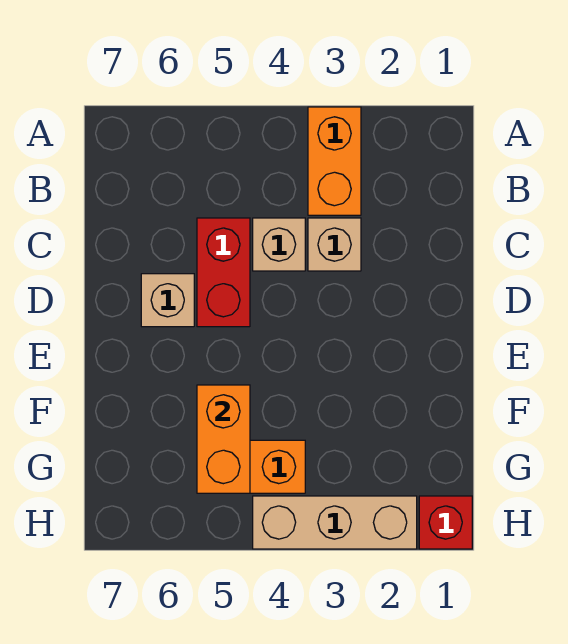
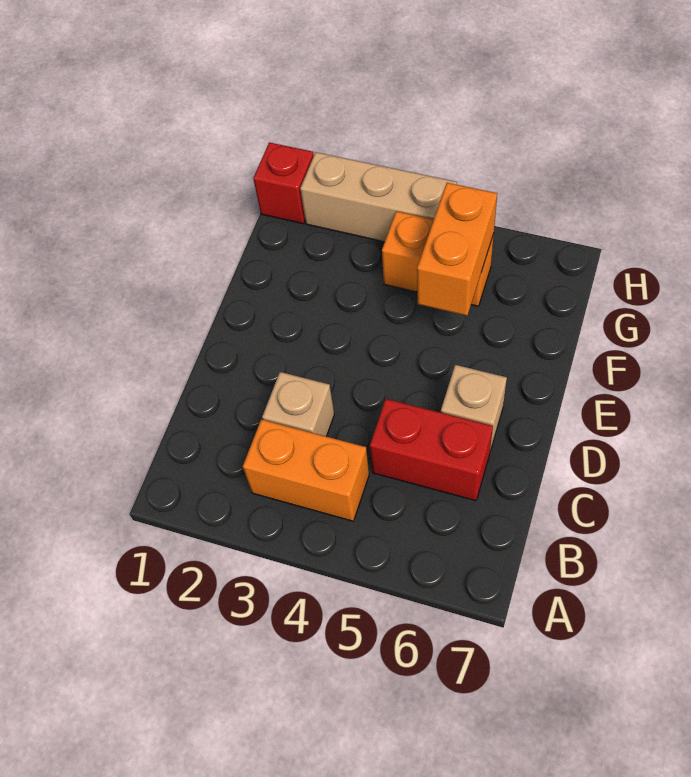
orange 1x2 brick [308,107,361,215] -> orange 1x2 brick turned to [243,419,369,521]
tan 1x1 brick [253,218,305,271] -> none
red 1x2 brick [197,218,250,327] -> red 1x2 brick turned to [370,399,493,501]

